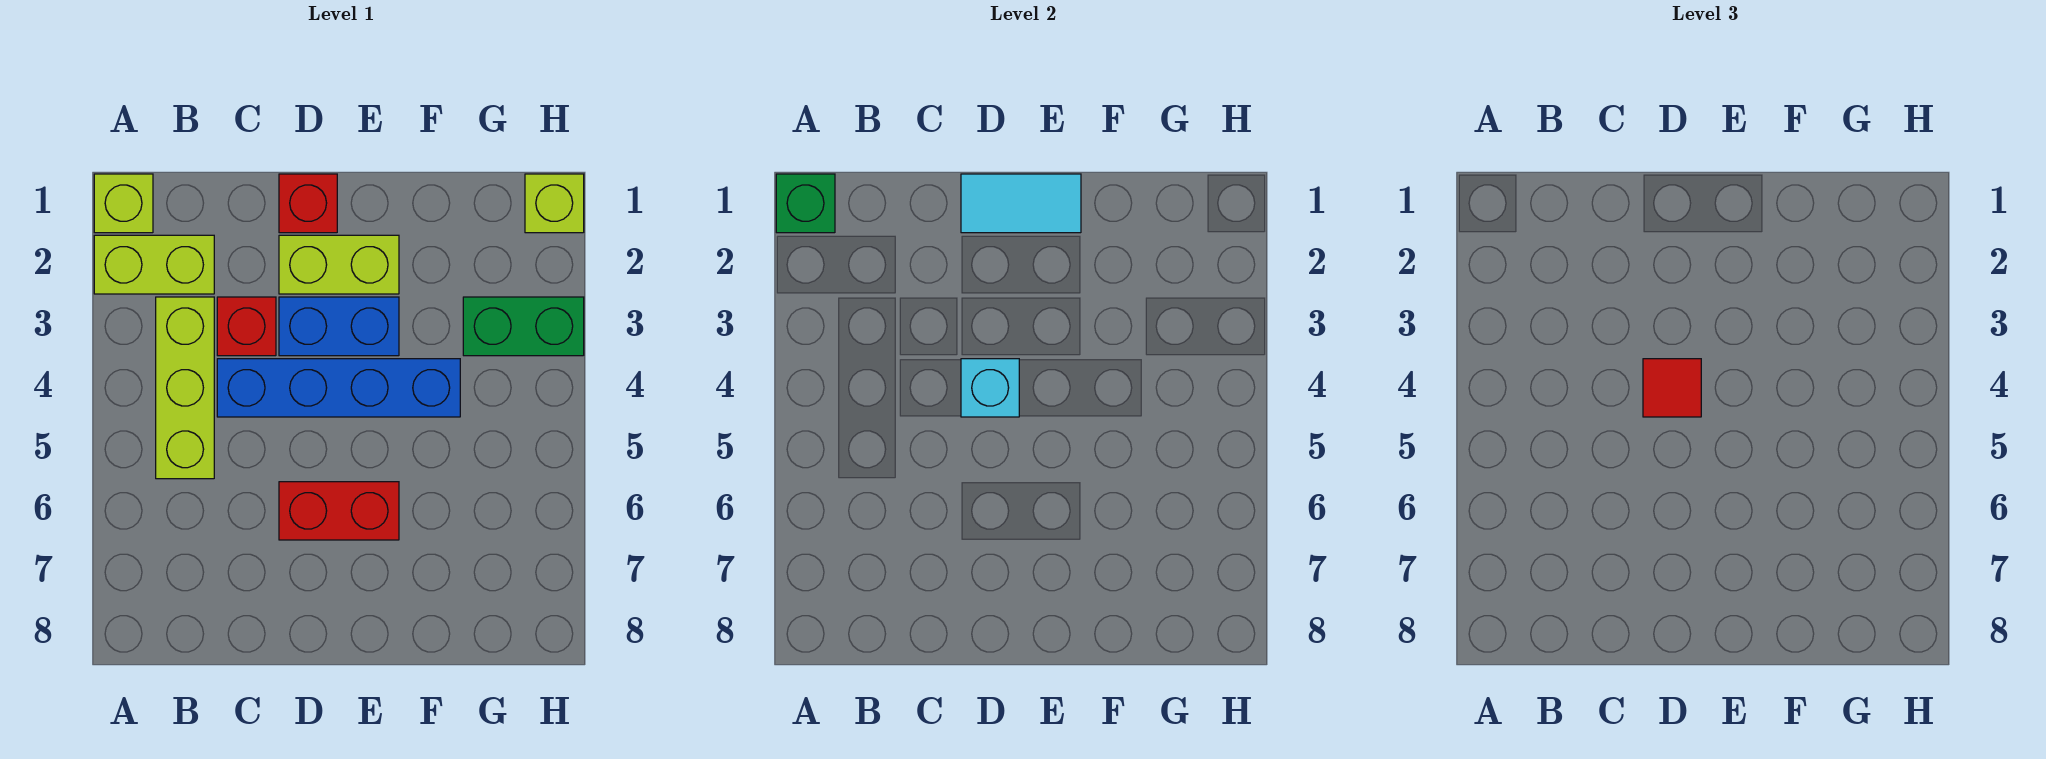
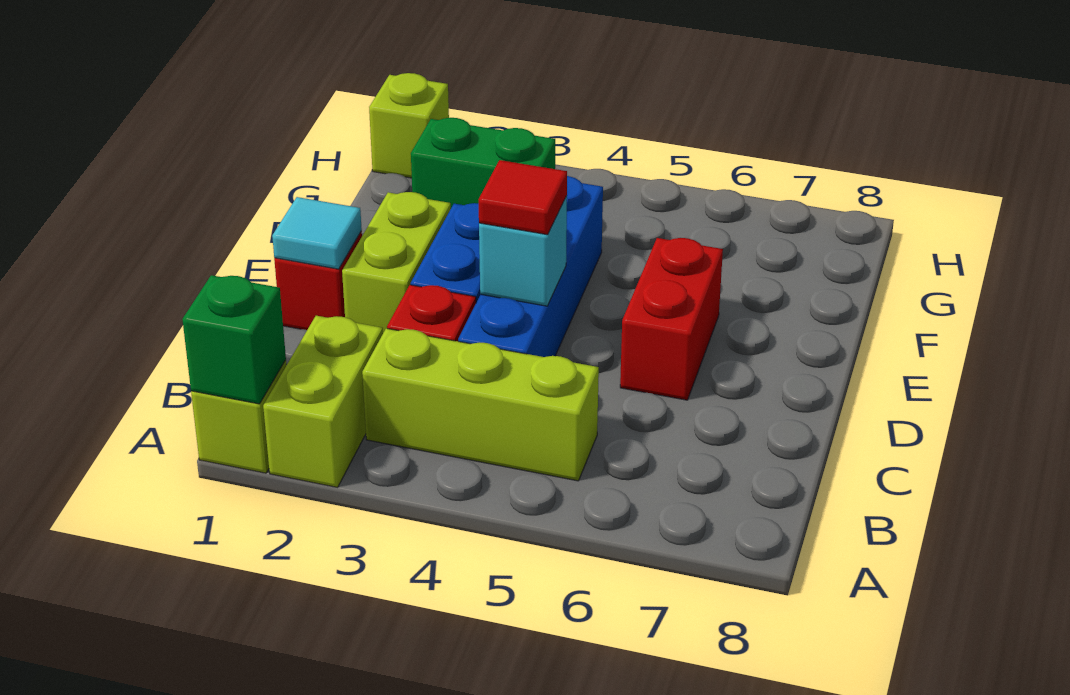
cyan 1x2 tile [961,174,1081,233] -> cyan 1x1 tile [272,197,362,269]
green 1x2 brick [463,297,584,356] -> green 1x2 brick turned to [411,118,555,208]

